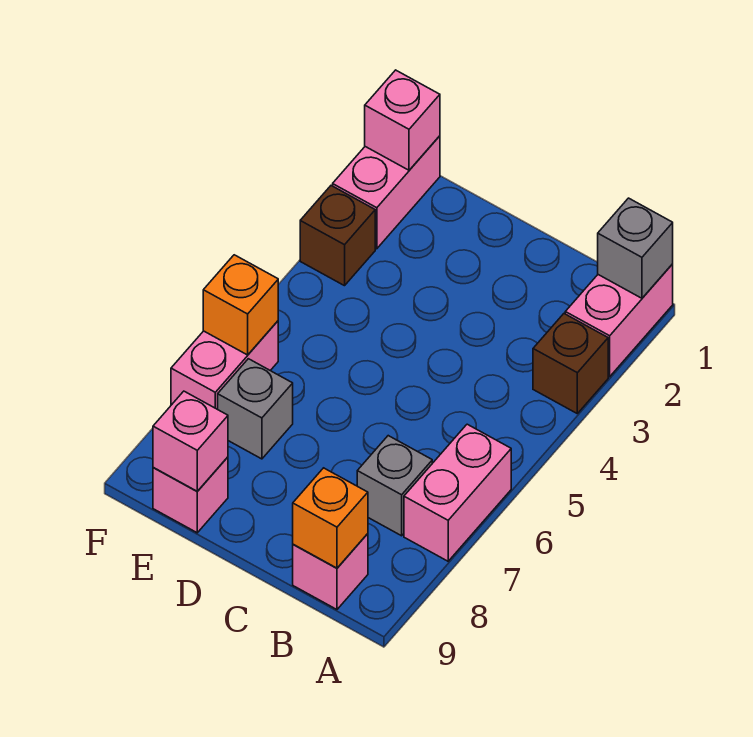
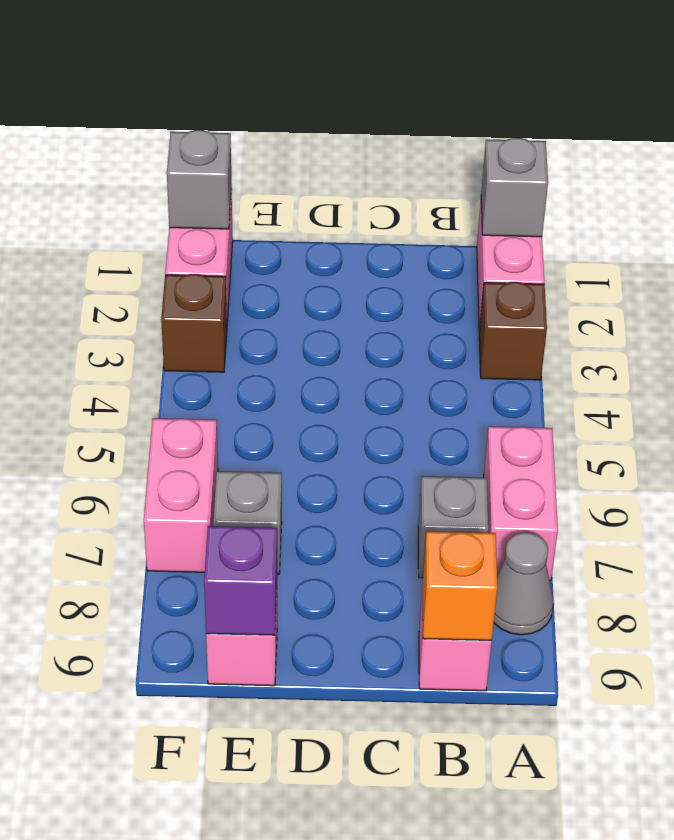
none -> grey 1x1 cone [494,532,554,635]
pink 1x1 brick [153,391,228,491] -> purple 1x1 brick [204,526,277,635]
pink 1x1 brick [365,70,440,170] -> grey 1x1 brick [167,130,232,229]
orange 1x1 brick [203,255,278,355] -> none

